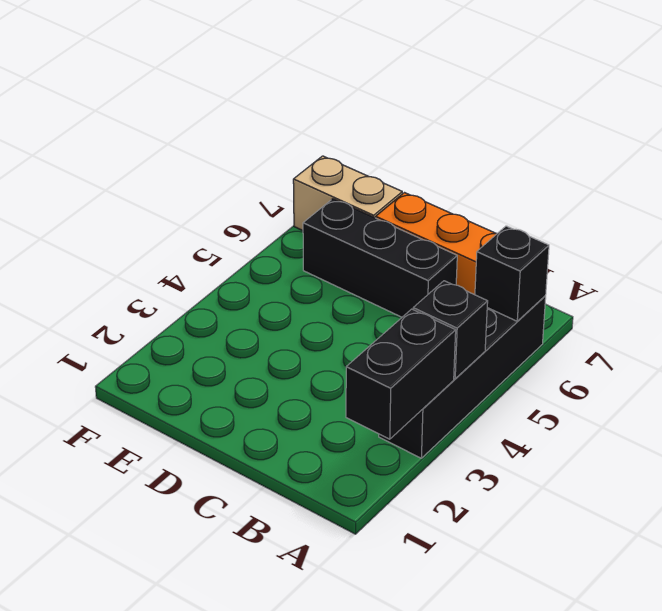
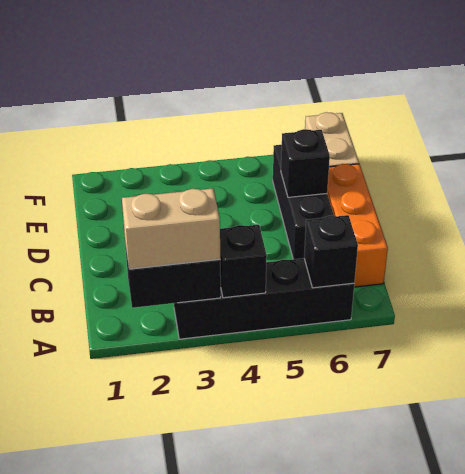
none -> tan 1x2 brick [122,188,220,269]
none -> black 1x1 brick [281,129,330,197]

